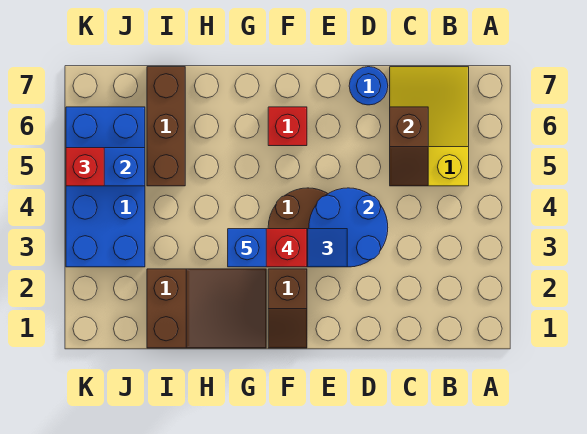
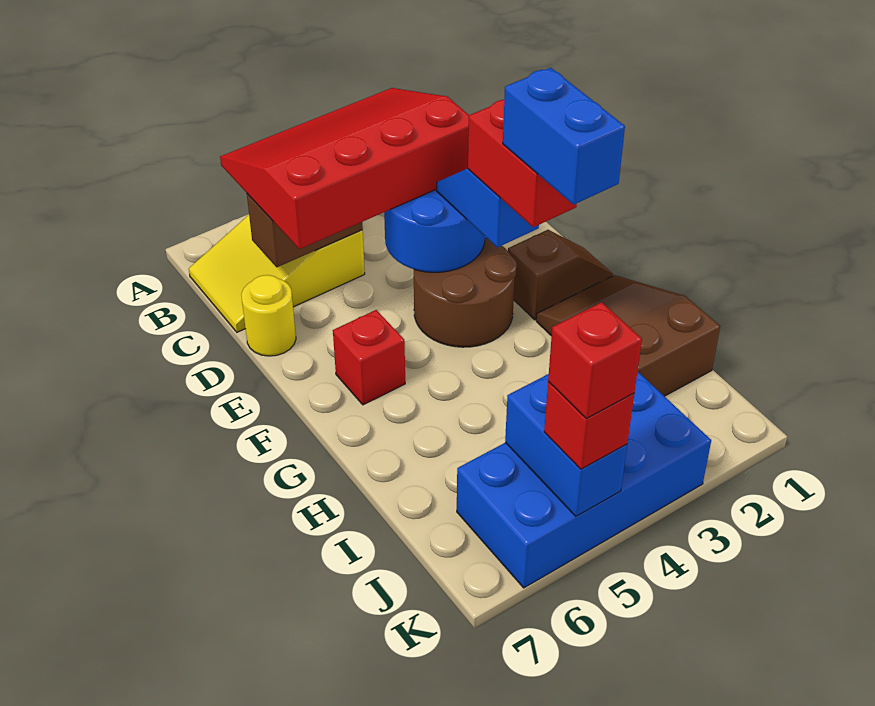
none -> red 3x4 slope [220,88,469,249]
blue 1x1 round brick [349,67,388,105] -> yellow 1x1 round brick [241,275,296,356]
blue 1x1 brick [228,229,266,267] -> blue 1x2 brick [503,68,625,205]
brown 1x3 brick [147,67,185,186] -> none
none -> red 1x1 brick [548,302,642,418]

